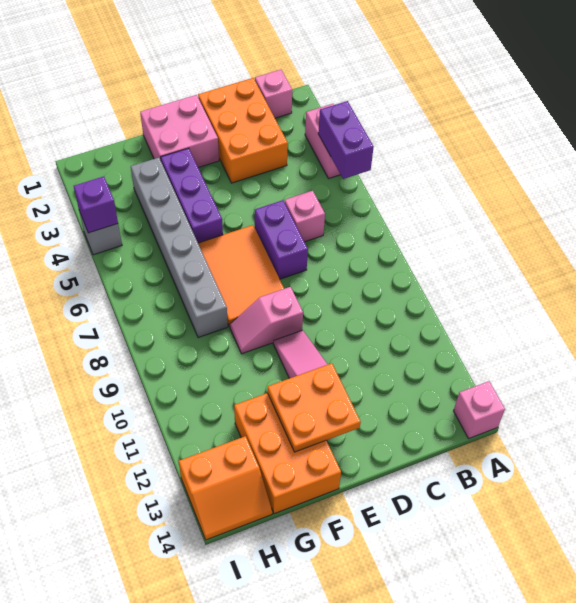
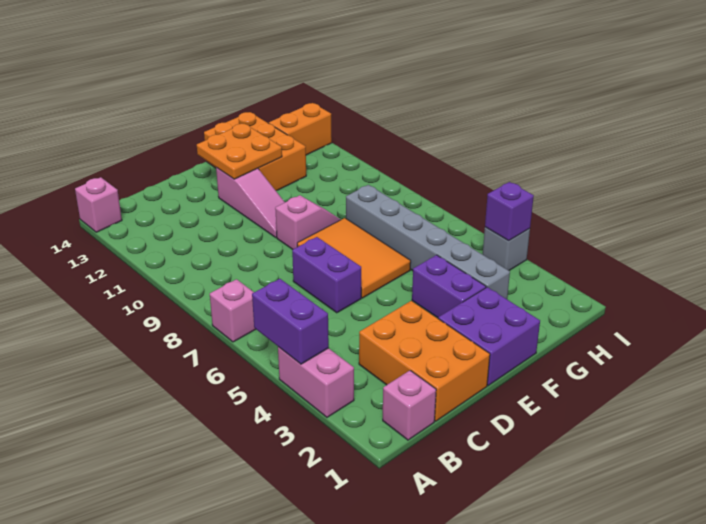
pink 1x1 brick [285,191,325,242] -> pink 1x1 brick moved to [210,279,256,342]
pink 2x2 brick [140,95,219,167] -> purple 2x2 brick [438,287,540,386]
purple 1x3 brick [161,148,223,243] -> purple 1x2 brick [412,255,486,318]

